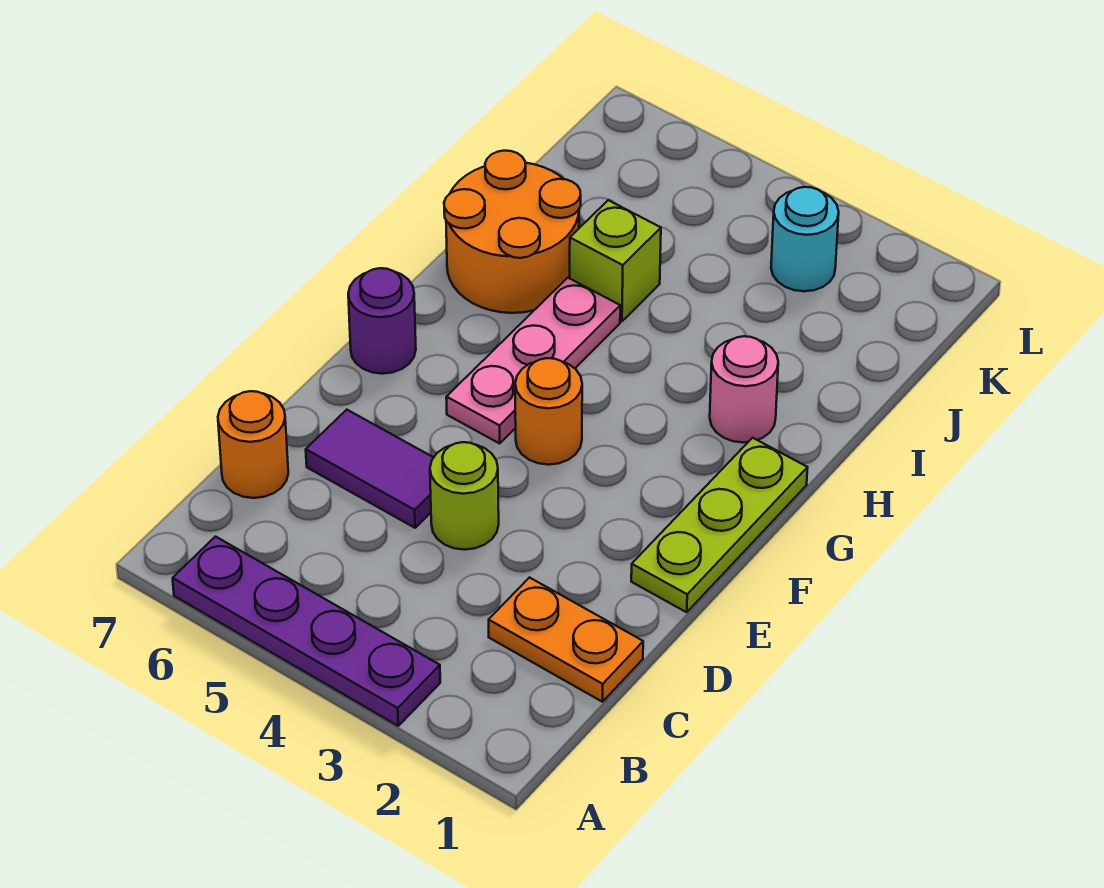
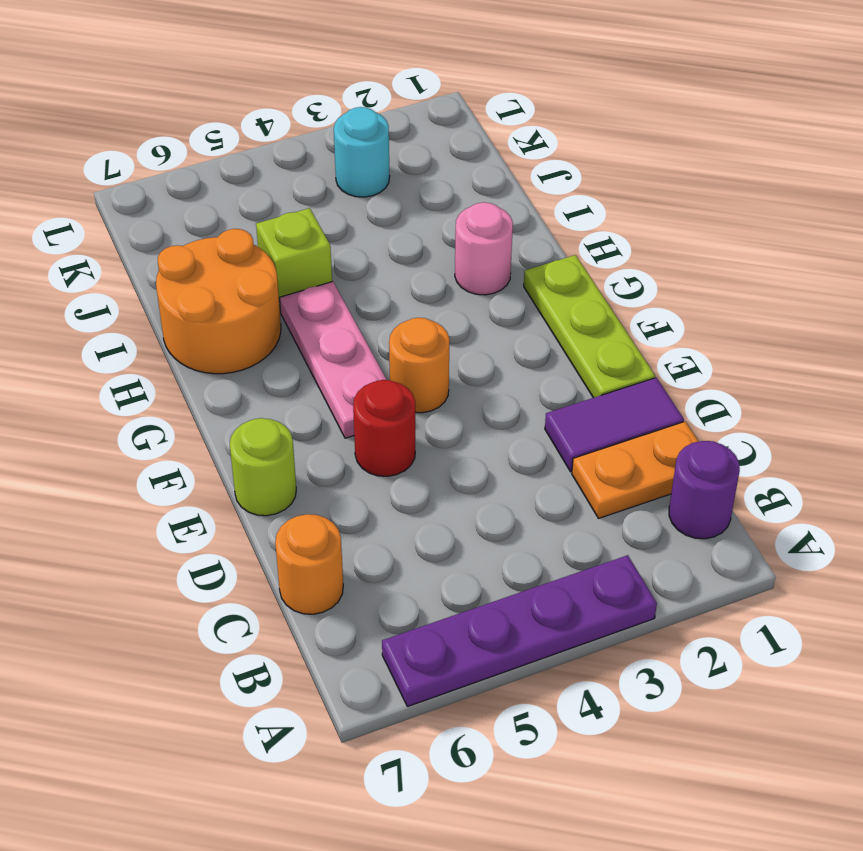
lime 1x1 round brick [430,442,499,550] -> lime 1x1 round brick moved to [230,418,296,516]
purple 1x2 tile [306,410,434,528] -> purple 1x2 tile moved to [545,378,684,472]
none -> red 1x1 round brick [353,380,415,476]
purple 1x1 round brick [348,268,416,374] -> purple 1x1 round brick moved to [669,441,740,539]

